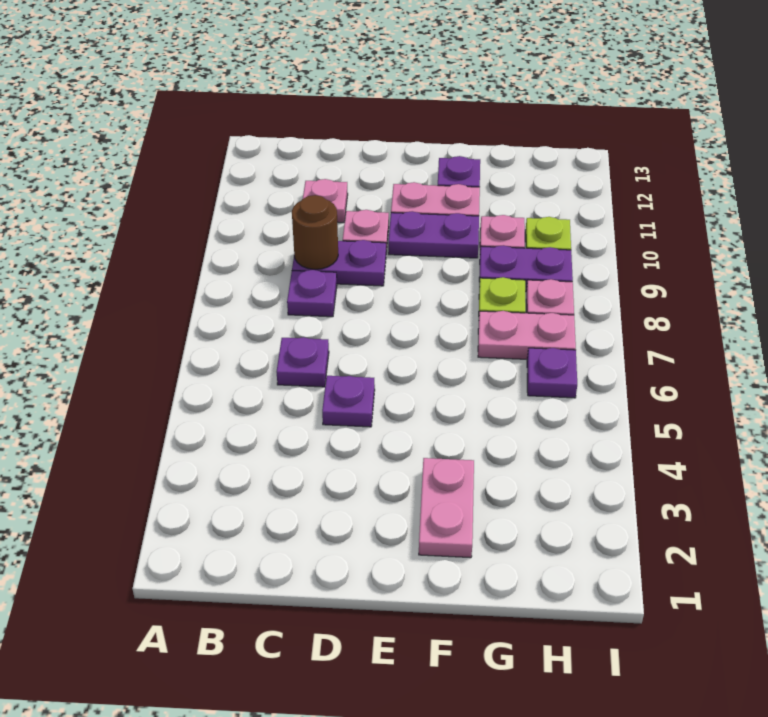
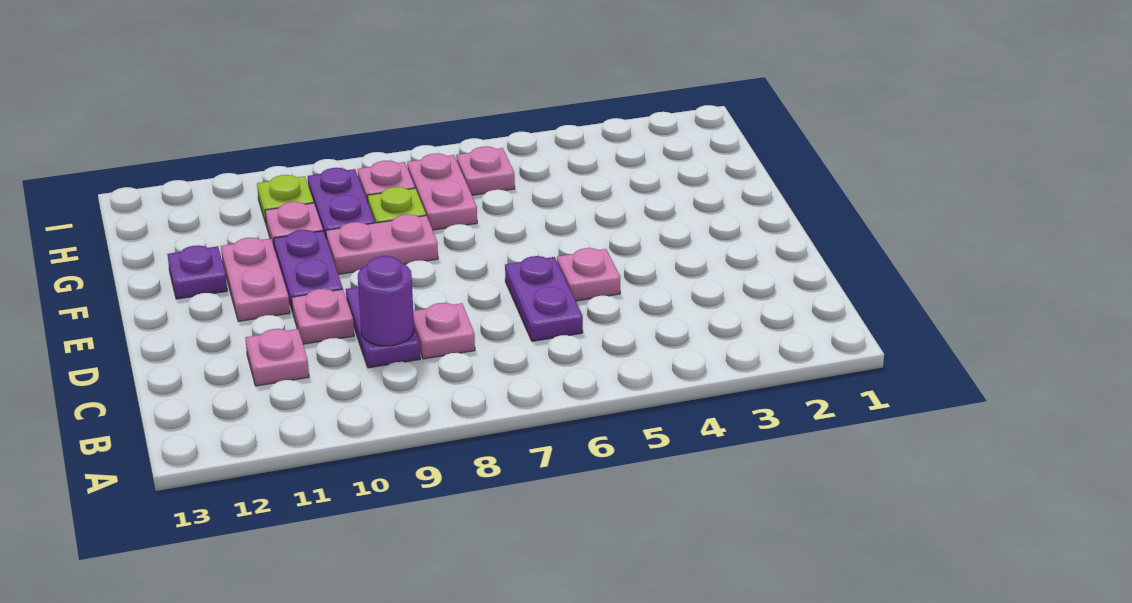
purple 1x1 plate [277,337,329,387] -> purple 1x2 plate [505,256,583,341]
purple 1x1 plate [287,270,337,317] -> pink 1x1 plate [413,303,475,359]
brown 1x1 round brick [292,195,338,269] -> purple 1x1 round brick [358,256,414,346]
purple 1x1 plate [322,376,375,427] -> pink 1x1 plate [557,248,620,301]
pink 1x2 plate [419,458,474,558] -> pink 1x2 plate moved to [326,214,438,274]
purple 1x1 plate [527,348,577,398] -> pink 1x1 plate [456,146,515,195]

